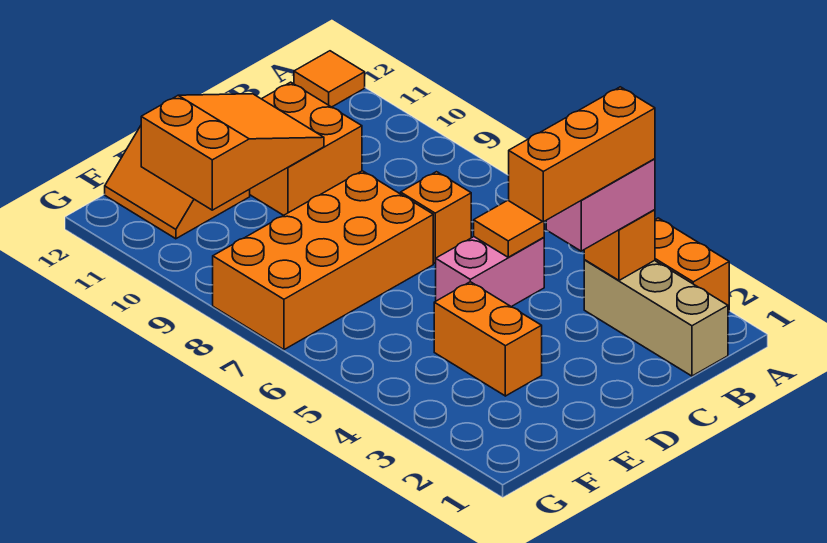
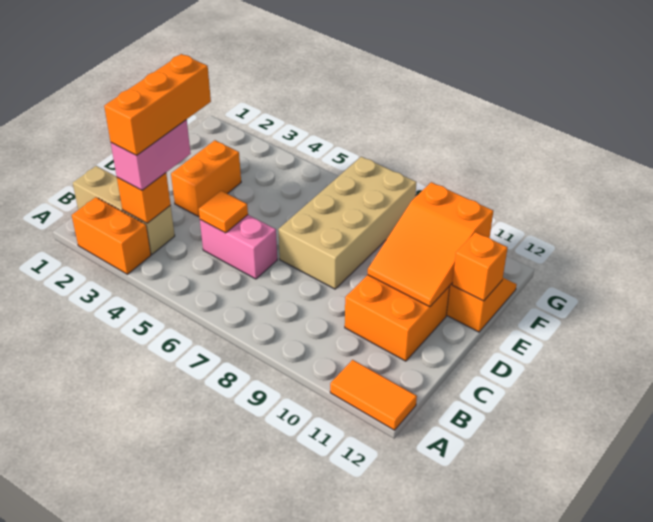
orange 1x1 tile [294,51,365,107] -> orange 1x2 tile [330,360,417,430]
pink 1x2 brick [435,237,544,307] -> pink 1x2 brick turned to [200,215,277,279]
orange 1x1 brick [401,172,471,263] -> orange 1x1 brick moved to [452,232,508,301]
orange 2x4 brick [213,171,433,350] -> tan 2x4 brick [278,157,416,289]
orange 1x2 brick [434,282,542,396] -> orange 1x2 brick turned to [171,140,241,216]

